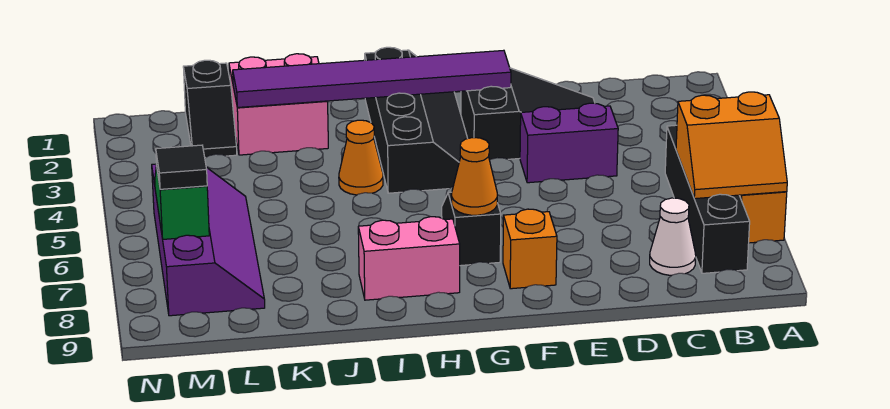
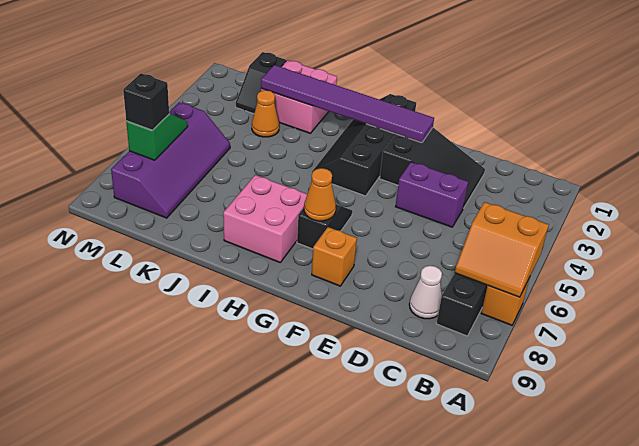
black 2x4 slope [365,47,468,193] -> black 2x4 slope turned to [312,94,416,196]
pink 1x2 brick [358,217,460,300] -> pink 2x2 brick [223,175,307,262]
orange 1x1 cone [339,120,383,195] -> orange 1x1 cone moved to [252,90,279,137]
black 1x1 tile [156,145,207,189] -> black 1x1 brick [123,73,169,130]

